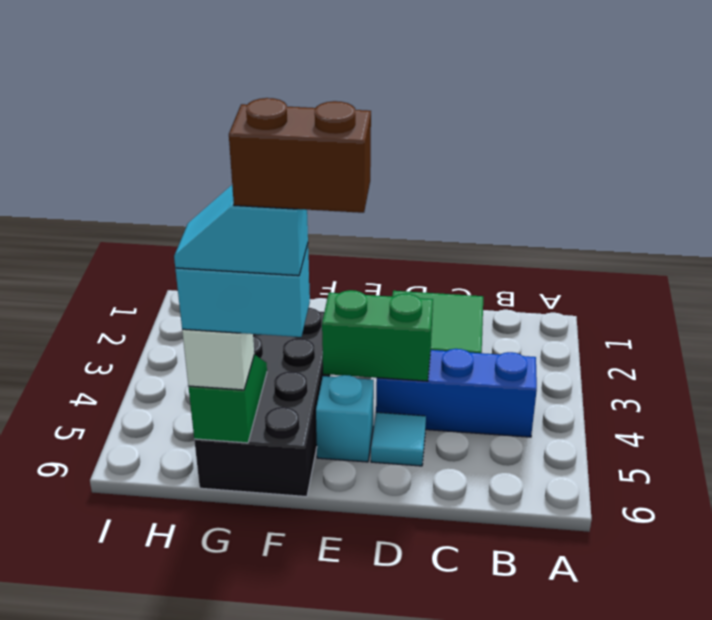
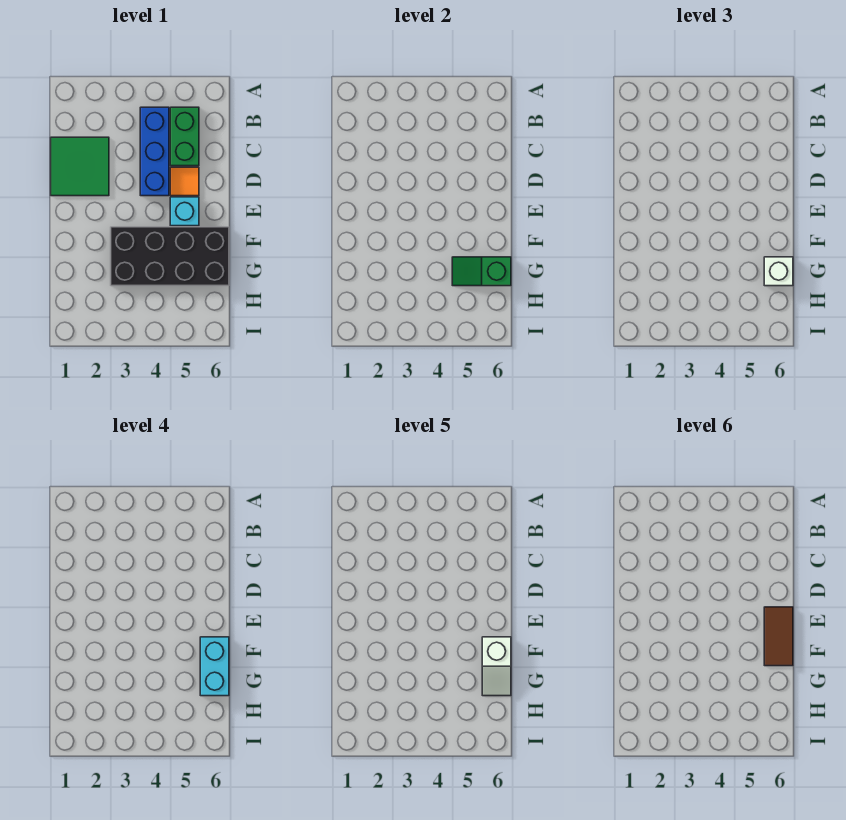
green 1x2 brick [322,290,433,381] -> green 1x2 brick moved to [170,107,199,166]
cyan 1x1 tile [371,412,426,466] -> orange 1x1 tile [170,167,199,196]
brown 1x2 brick [229,98,371,213] -> brown 1x2 tile [764,607,793,666]
cyan 1x2 slope [174,185,308,276] -> white 1x2 slope [482,637,511,696]

